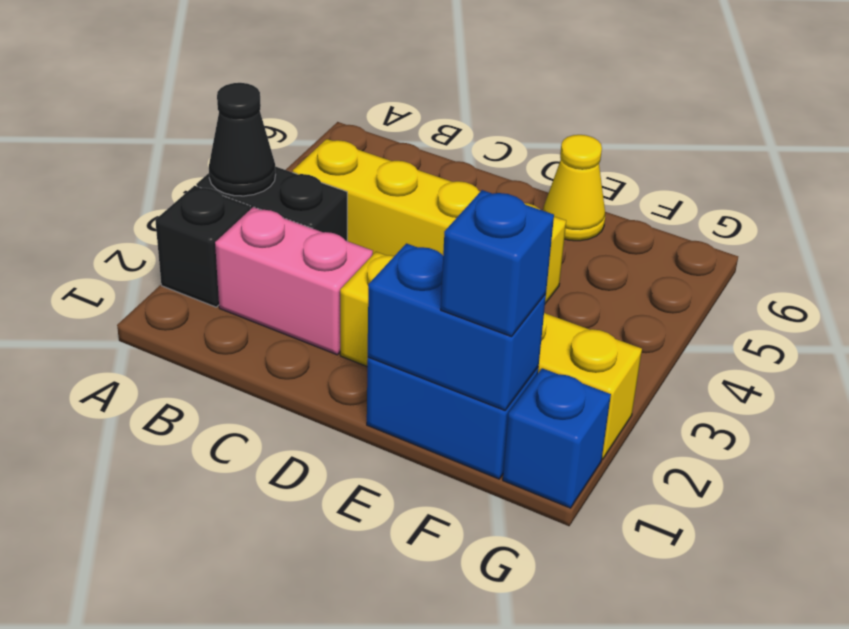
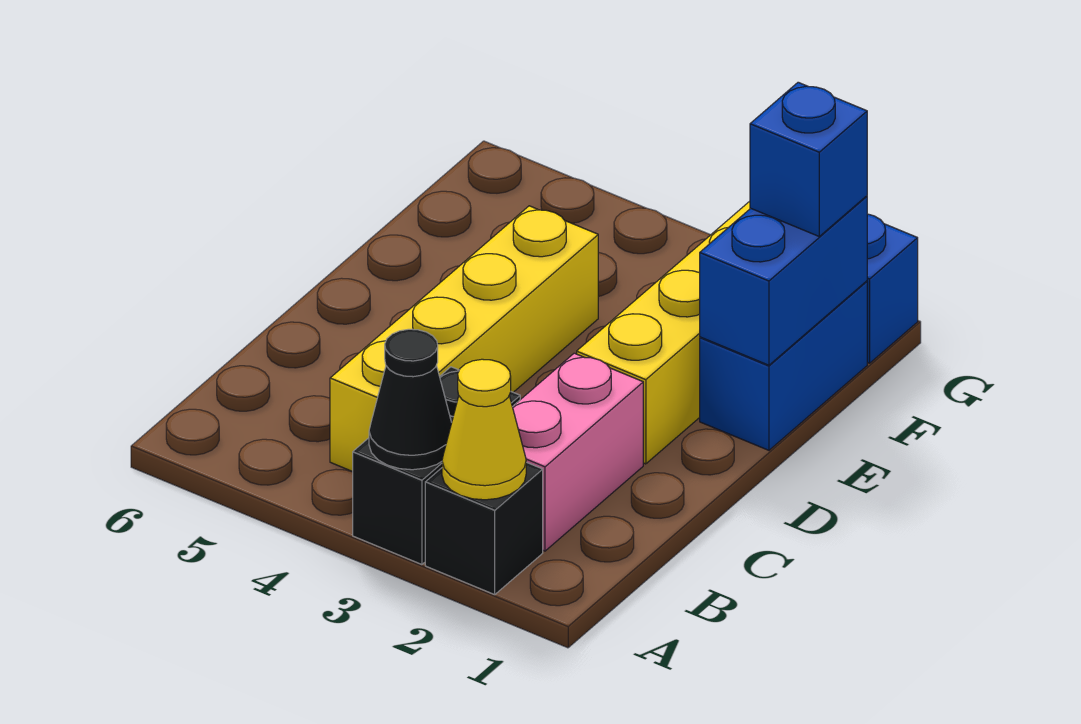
yellow 1x1 cone [543,135,605,241] -> yellow 1x1 cone moved to [442,359,526,500]

